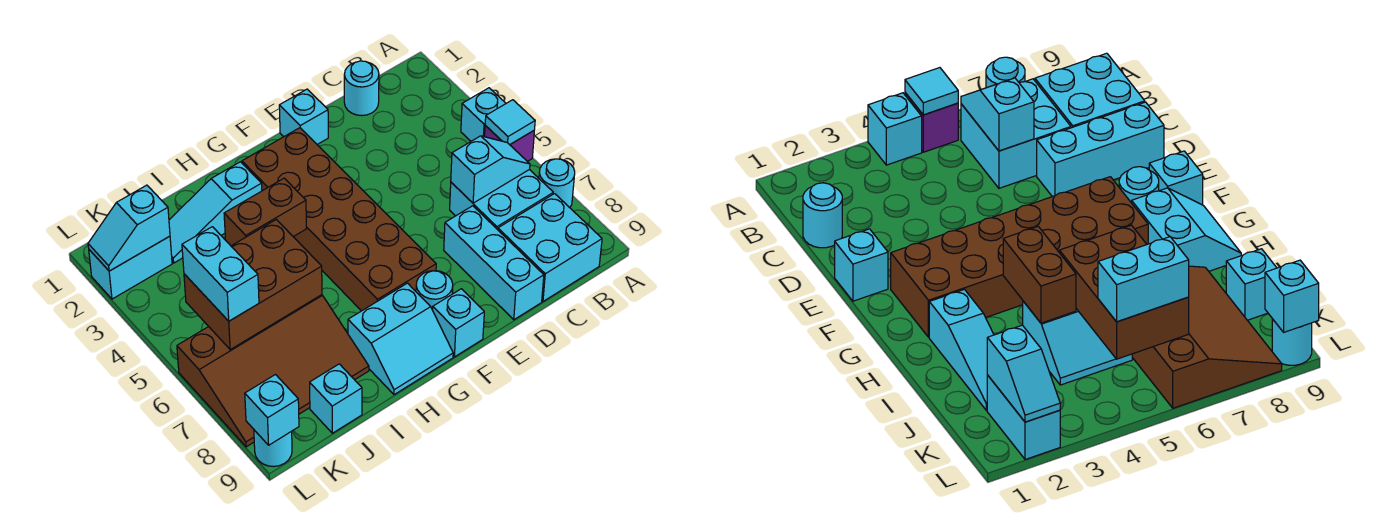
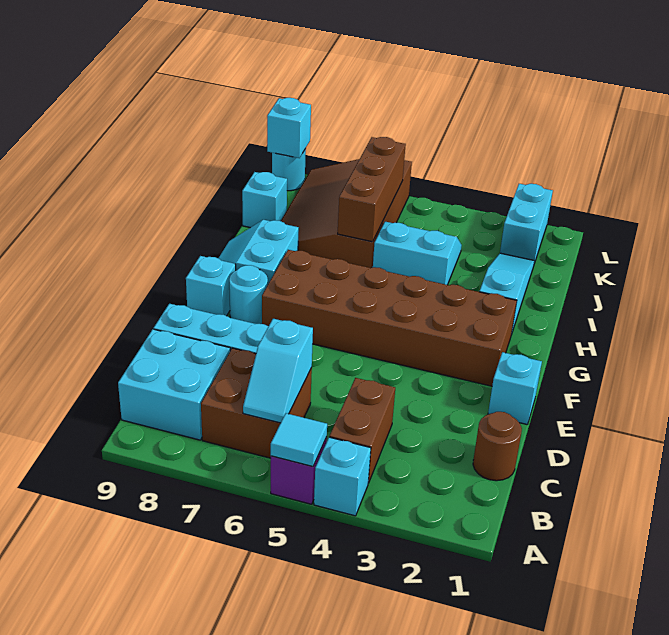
cyan 1x1 round brick [539,159,575,208] -> none
cyan 2x2 brick [450,170,553,230] -> brown 2x2 brick [201,348,312,458]
cyan 1x1 round brick [344,61,379,116] -> brown 1x1 round brick [473,412,522,481]
brown 1x2 brick [224,178,306,246] -> brown 1x2 brick moved to [329,378,395,483]
brown 2x3 brick [184,219,322,349] -> brown 1x3 brick [338,137,406,242]
cyan 1x2 slope [88,185,170,271] -> none
cyan 1x2 brick [182,227,259,321] -> none

